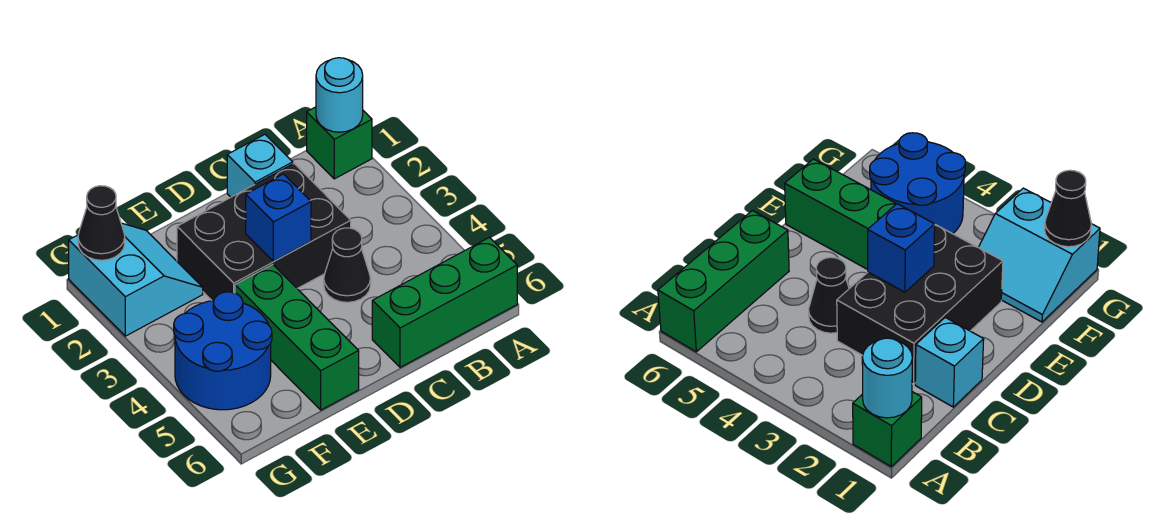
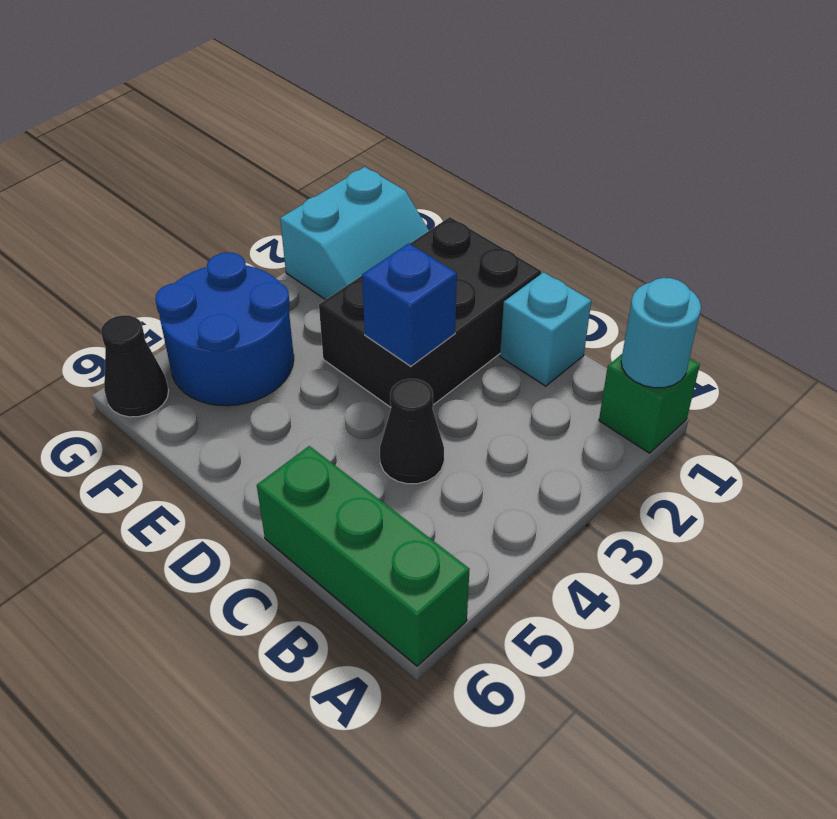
black 2x3 brick [177,164,351,301] -> black 2x3 brick turned to [319,217,541,407]
green 1x3 brick [235,265,359,410] -> none
black 1x1 cone [78,186,125,260] -> black 1x1 cone moved to [101,315,169,417]

